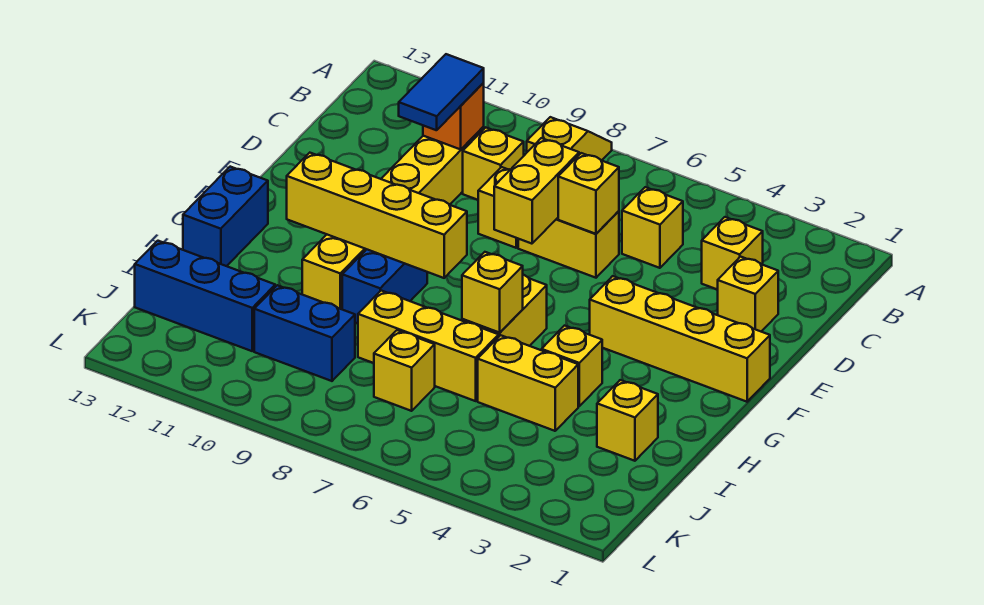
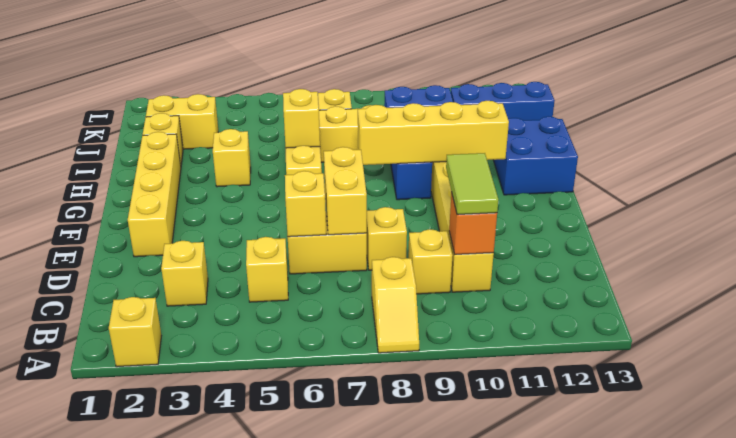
blue 1x2 tile [399,54,484,130] -> lime 1x2 tile [446,153,498,215]
yellow 1x1 brick [718,257,778,331] -> yellow 1x1 brick moved to [109,297,161,367]
yellow 1x4 brick [590,276,770,402] -> yellow 1x4 brick turned to [128,132,181,257]
blue 1x2 brick [183,167,268,266] -> blue 2x2 brick [493,117,578,195]
yellow 1x2 brick [478,335,578,431] -> yellow 1x2 brick moved to [146,94,218,149]

